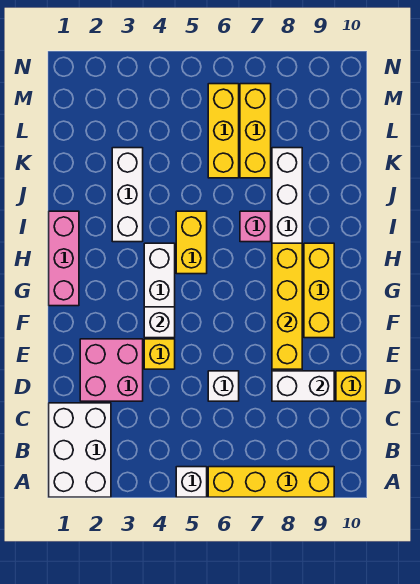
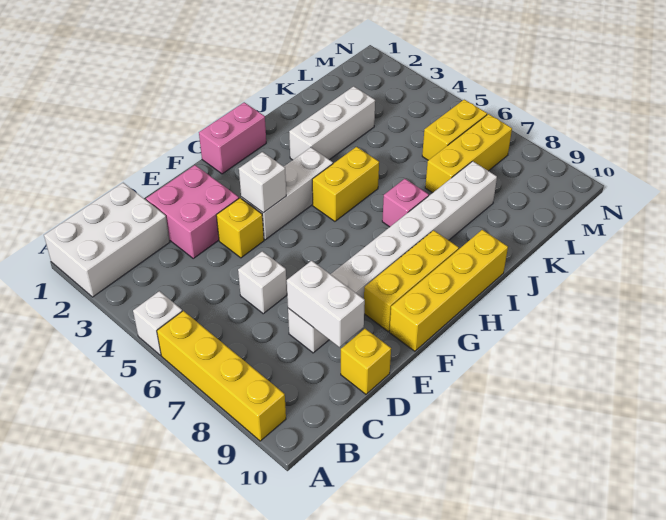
yellow 1x4 brick [272,243,302,369] -> yellow 1x4 brick moved to [389,230,508,351]
pink 1x3 brick [49,211,79,306] -> pink 1x2 brick [199,102,266,174]
yellow 1x3 brick [208,84,239,178] -> yellow 1x2 brick [422,100,487,160]

